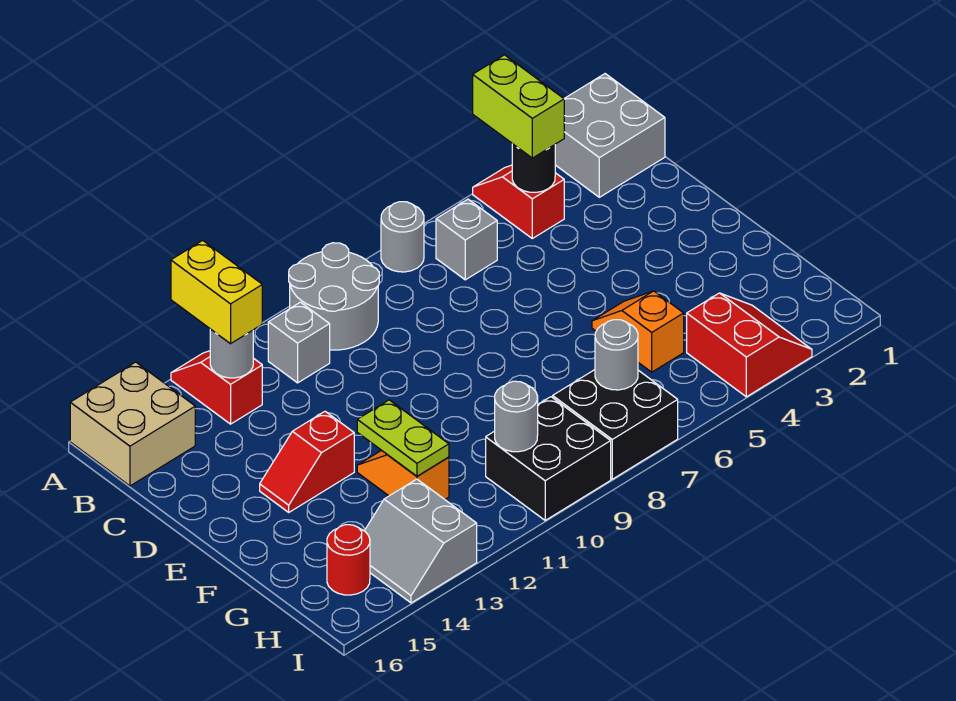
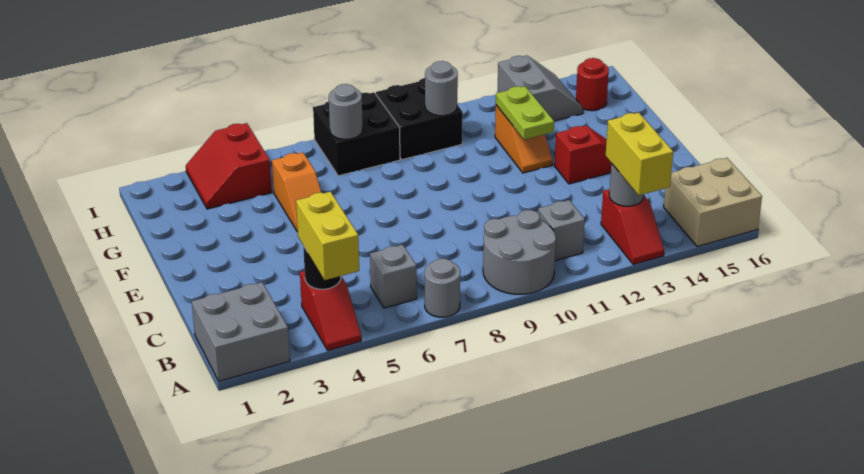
lime 1x2 brick [473,55,564,158] -> yellow 1x2 brick [296,192,359,280]

